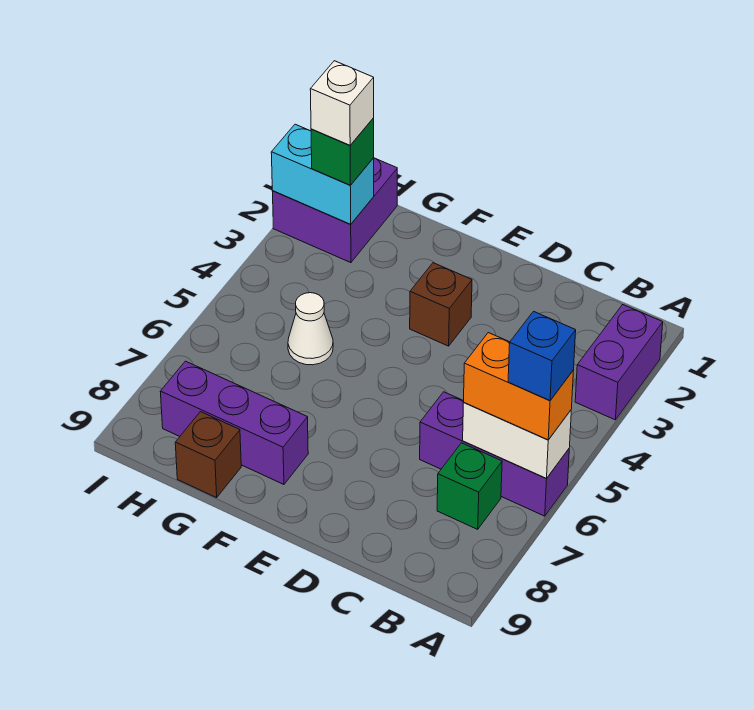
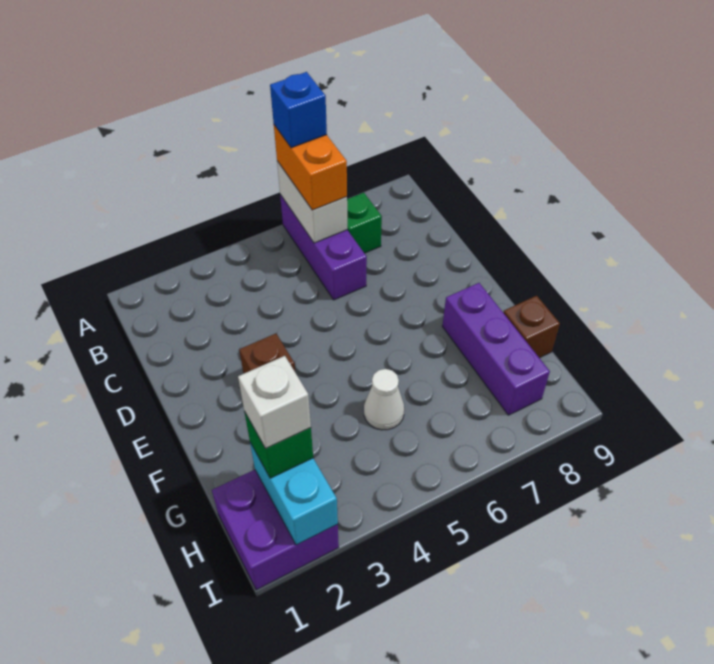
purple 1x2 brick [575,304,663,420] -> none

